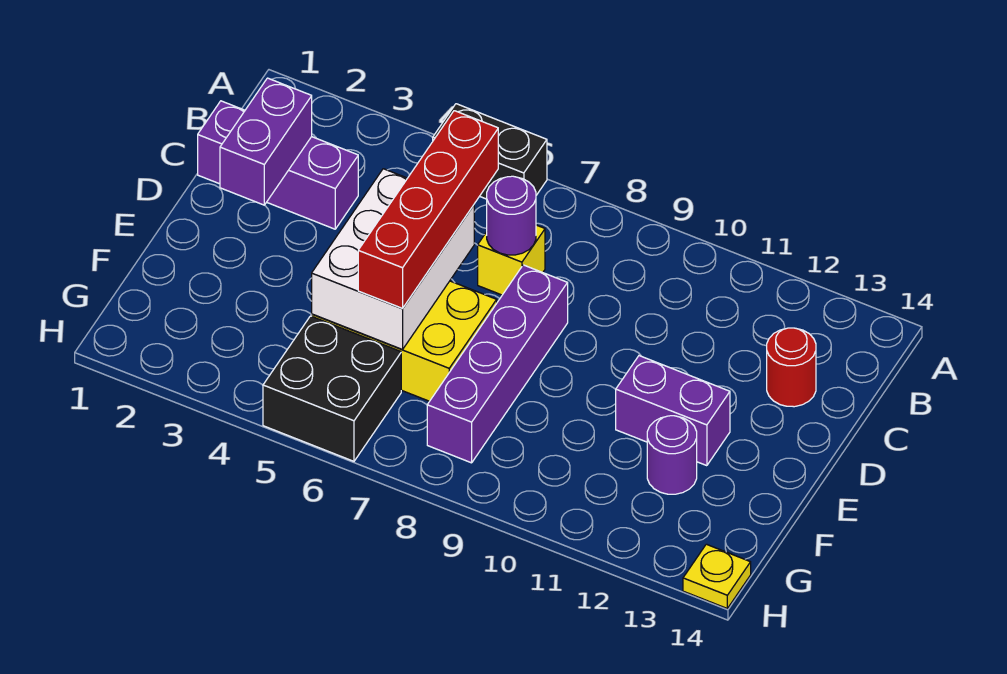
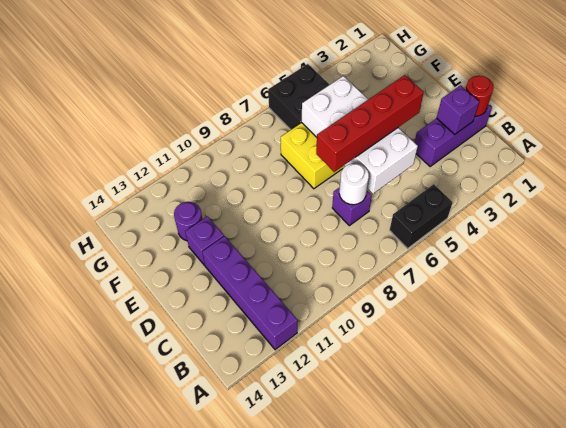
purple 1x2 brick [220,78,312,205] -> purple 1x1 brick [437,85,479,135]
red 1x4 brick [358,111,498,309] -> red 1x4 brick turned to [316,75,424,172]
yellow 1x1 brick [478,225,545,295] -> purple 1x1 brick [332,187,372,226]
purple 1x1 round brick [487,176,536,255] -> white 1x1 round brick [339,163,369,205]
red 1x1 round brick [767,328,816,407] -> red 1x1 round brick moved to [465,76,493,116]
white 2x3 brick [312,169,474,350] -> white 2x4 brick [302,76,418,194]
purple 1x4 brick [427,265,568,463] -> purple 1x4 brick moved to [202,236,297,350]
purple 1x2 brick [616,356,730,466] -> purple 1x1 brick [185,216,224,265]
yellow 1x1 plate [683,544,751,608] -> none

